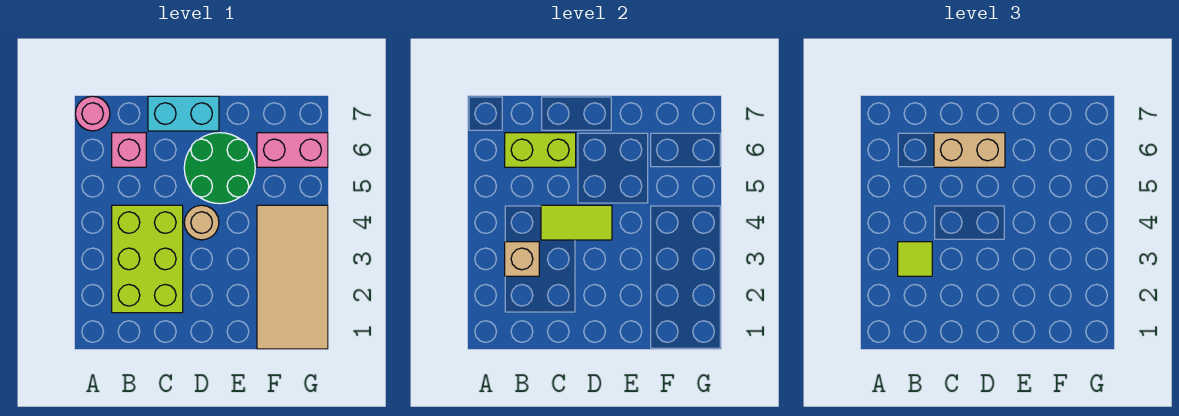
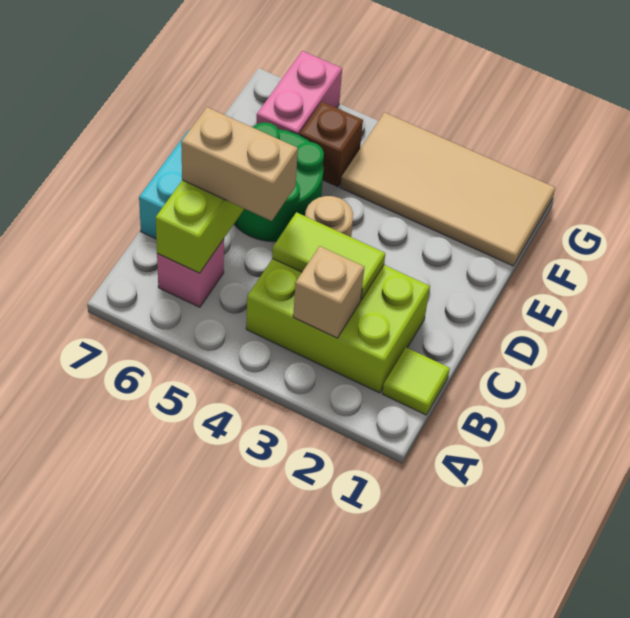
pink 1x1 round brick [75,96,110,131] -> none
lime 1x1 tile [898,242,932,276] -> lime 1x1 tile moved to [382,348,450,415]
lime 1x2 tile [541,205,612,240] -> lime 1x2 tile turned to [272,212,385,300]
tan 1x2 brick [934,133,1005,167] -> tan 1x2 brick turned to [181,107,298,221]
none -> brown 1x1 brick [300,102,363,187]

